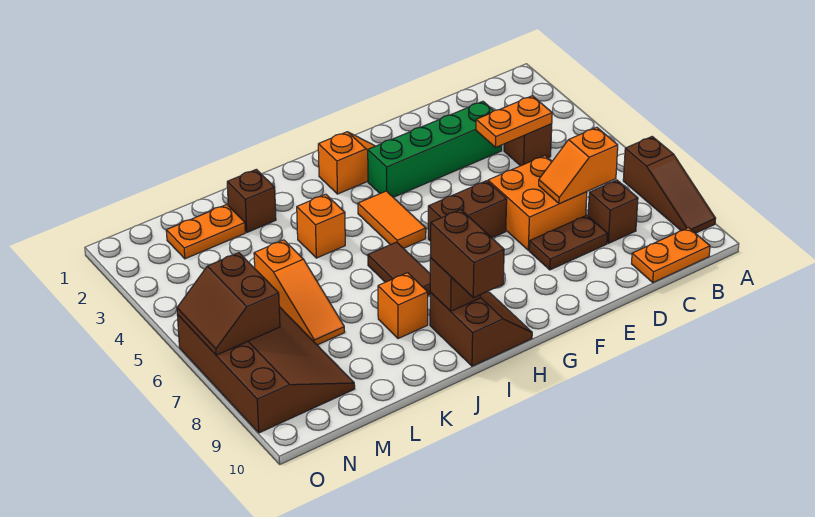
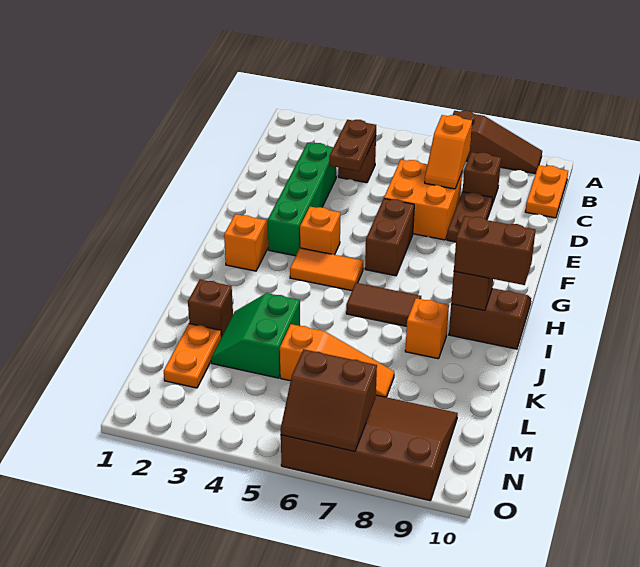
orange 1x2 plate [476,96,552,147] -> brown 1x2 plate [329,120,376,171]
orange 1x1 brick [297,194,345,258] -> orange 1x1 brick moved to [300,207,340,255]
none -> green 2x2 slope [211,293,300,378]

